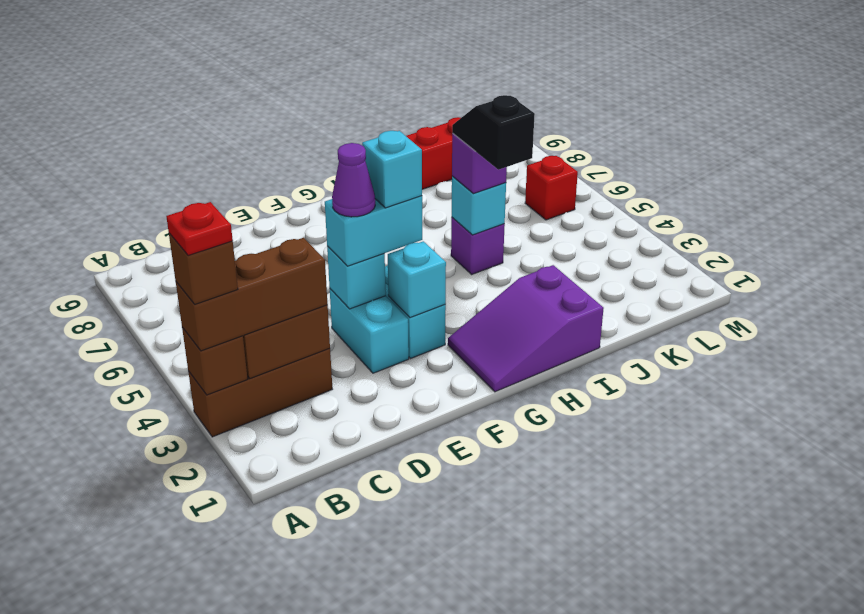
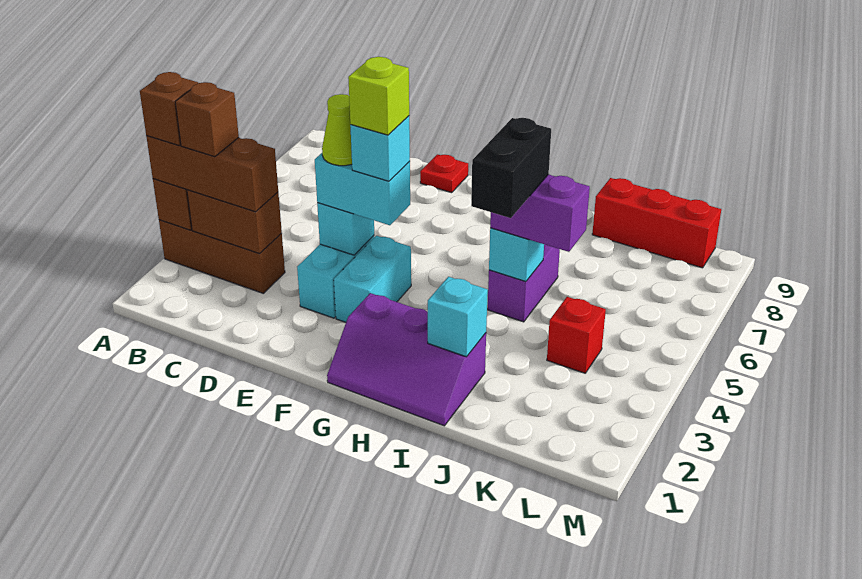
red 1x1 plate [166,202,233,256] -> red 1x1 plate moved to [420,154,468,193]
none -> brown 1x1 brick [175,82,239,157]
purple 1x1 cone [332,143,375,217] -> lime 1x1 cone [322,94,352,166]
cyan 1x1 brick [388,241,446,318] -> cyan 1x1 brick moved to [428,277,488,357]
none -> lime 1x1 brick [348,57,409,135]
purple 2x3 slope [448,265,604,392] -> purple 2x3 slope turned to [327,293,486,426]
black 1x2 slope [452,95,535,170] -> black 1x2 brick [471,118,551,218]
purple 1x1 brick [451,217,505,274] -> purple 1x2 brick [488,245,560,322]
purple 1x1 brick [452,134,507,194] -> purple 1x2 brick [490,174,590,252]
red 1x1 brick [525,156,578,220] -> red 1x1 brick moved to [547,297,606,373]

